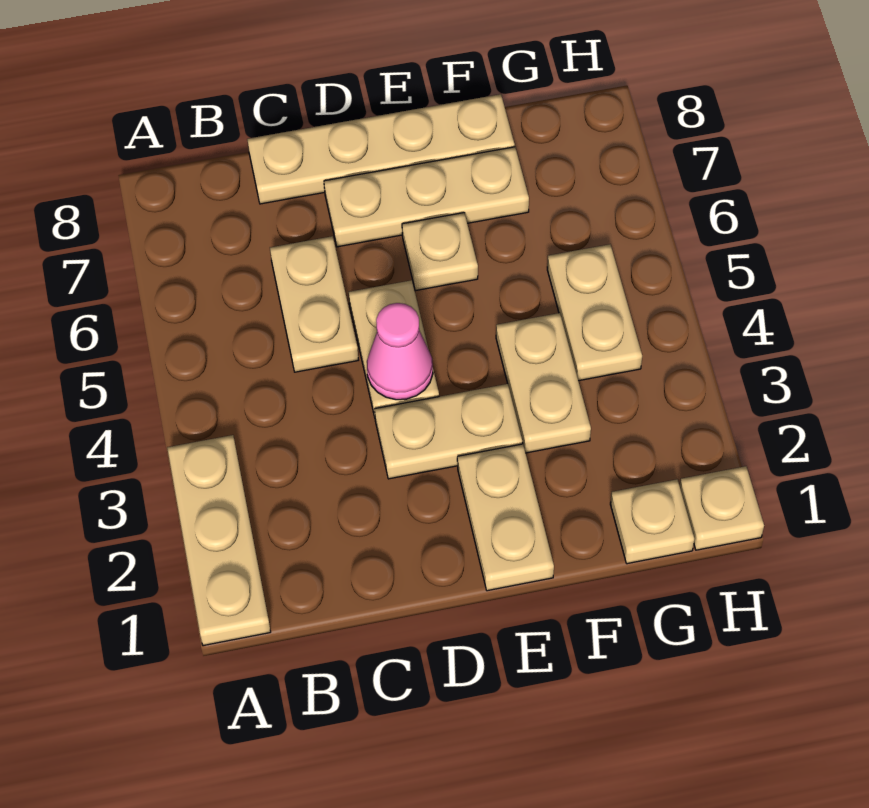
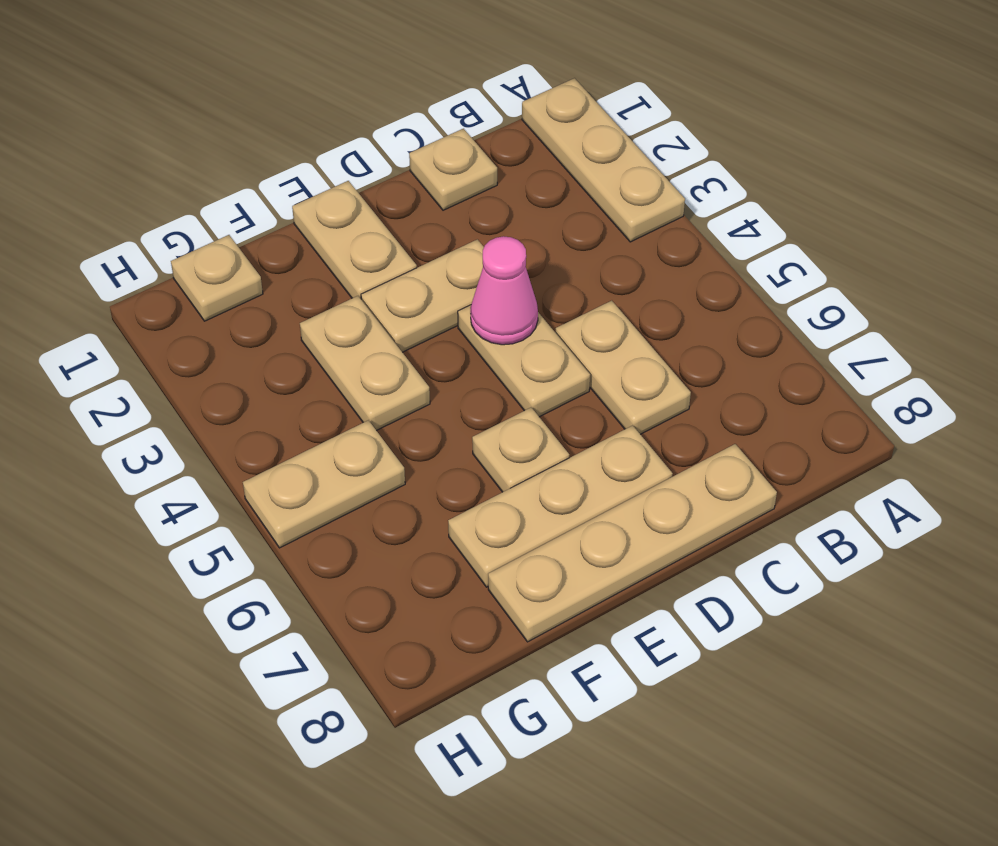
tan 1x2 plate [547,244,642,381] -> tan 1x2 plate turned to [243,420,405,548]
tan 1x1 plate [680,466,764,550] -> tan 1x1 plate moved to [409,129,497,210]

